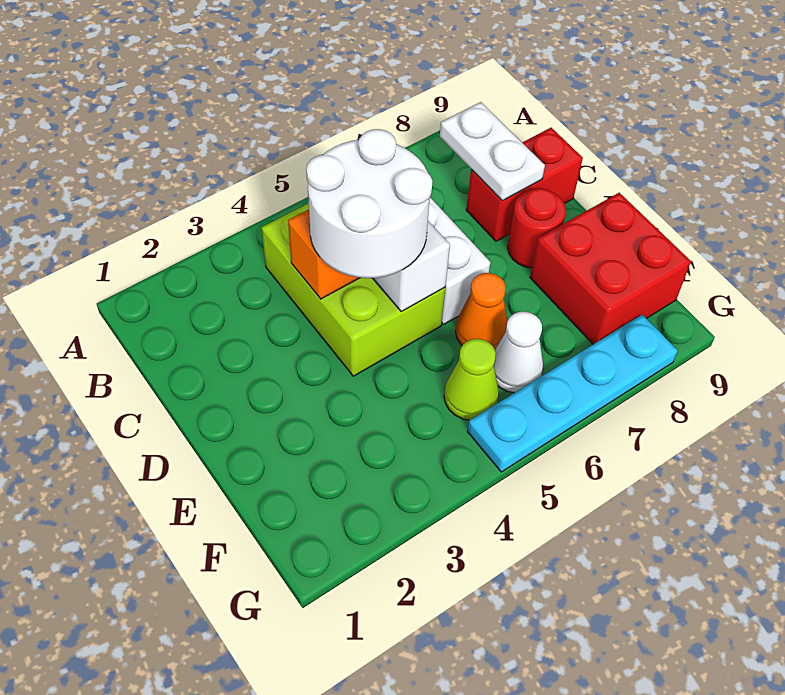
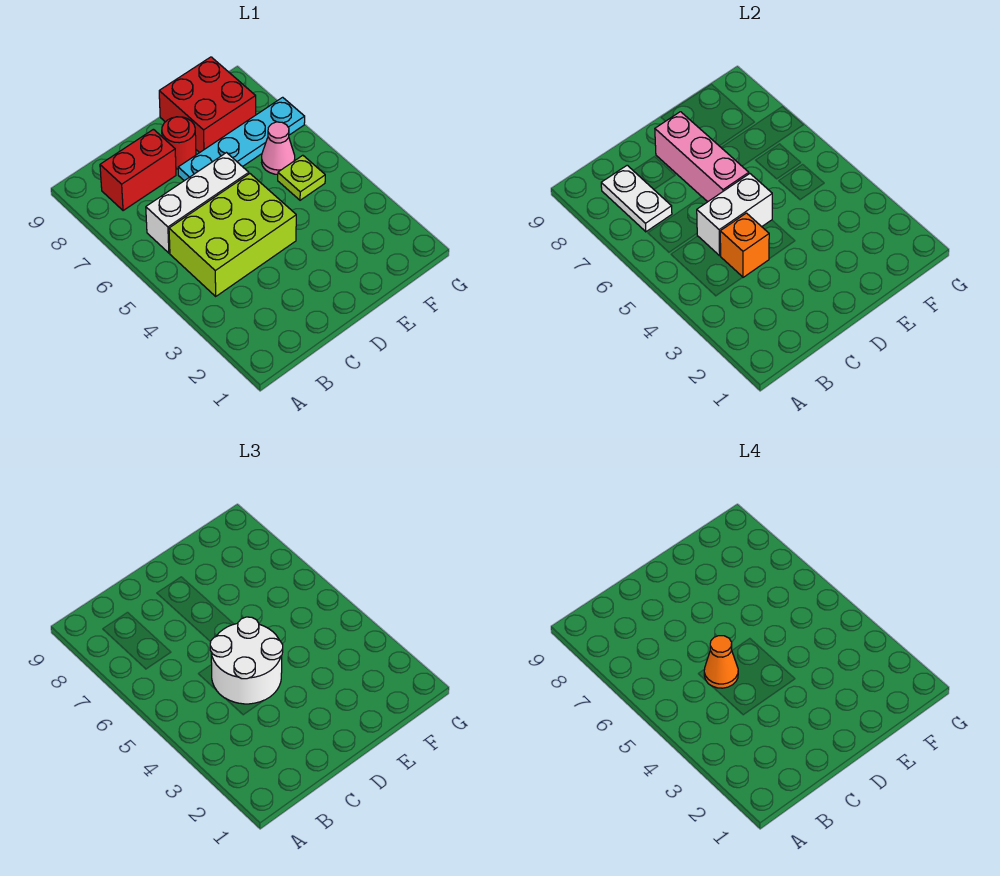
white 1x2 plate [440,102,545,201] -> white 1x2 plate turned to [601,165,672,232]
red 1x2 brick [466,128,583,241] -> red 1x2 brick turned to [100,129,176,211]
none -> pink 1x3 brick [655,112,749,202]
orange 1x1 cone [455,273,507,350] -> orange 1x1 cone moved to [704,636,738,688]
lime 1x1 cone [444,339,499,420] -> lime 1x1 plate [278,155,325,200]
white 1x1 cone [494,312,543,393] -> pink 1x1 cone [262,122,295,174]
cyan 1x4 plate [467,315,678,472] -> cyan 1x4 plate turned to [178,97,305,181]

